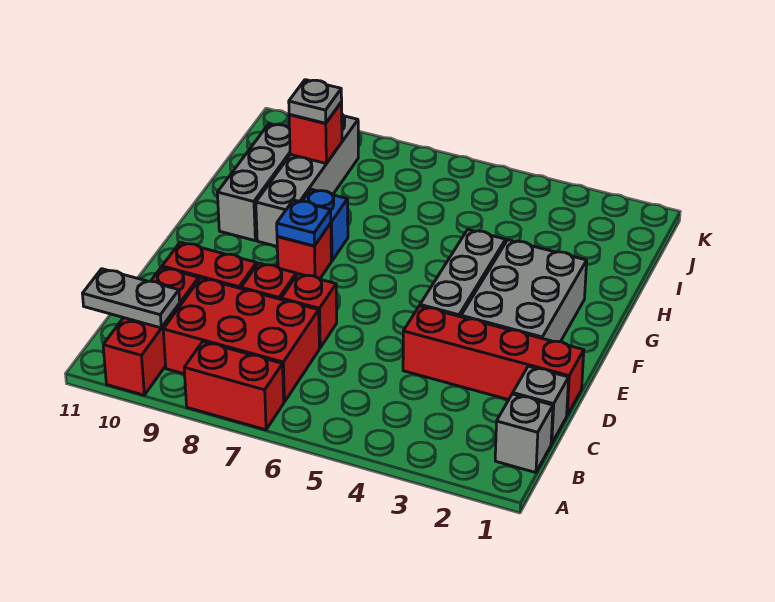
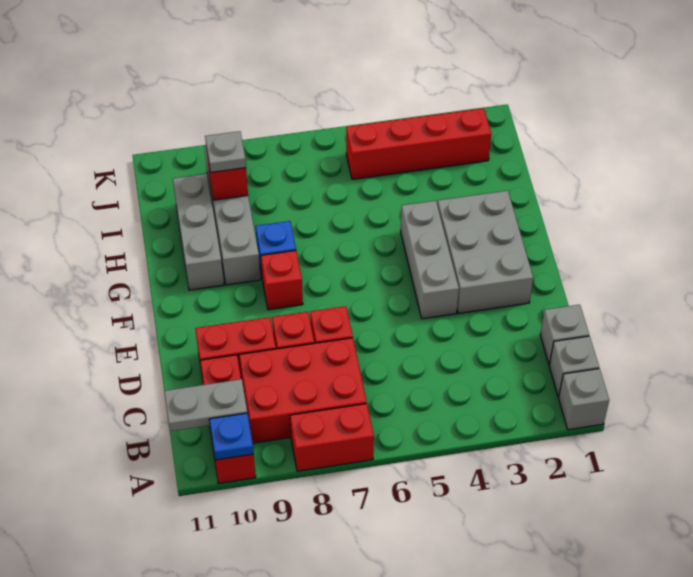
none -> grey 1x1 brick [559,369,609,430]
red 1x4 brick [403,306,584,415] -> red 1x4 brick moved to [346,108,491,179]
blue 1x1 plate [277,200,331,246] -> blue 1x1 plate moved to [209,413,254,460]

